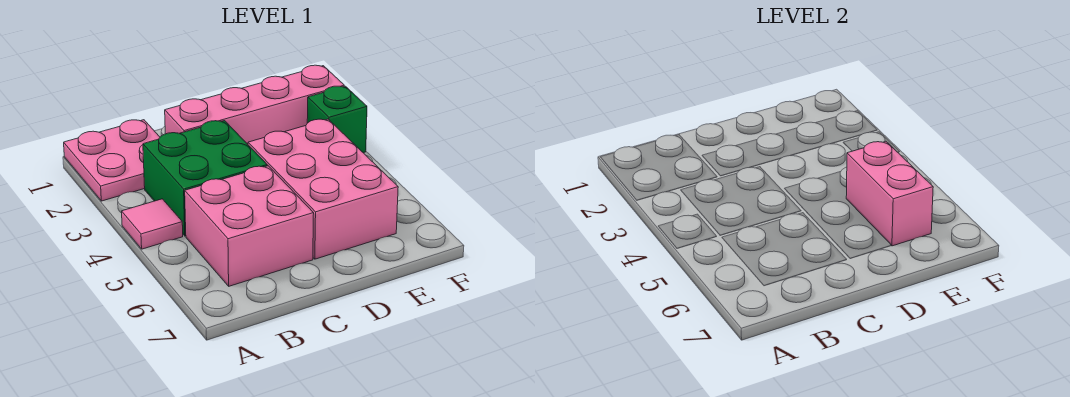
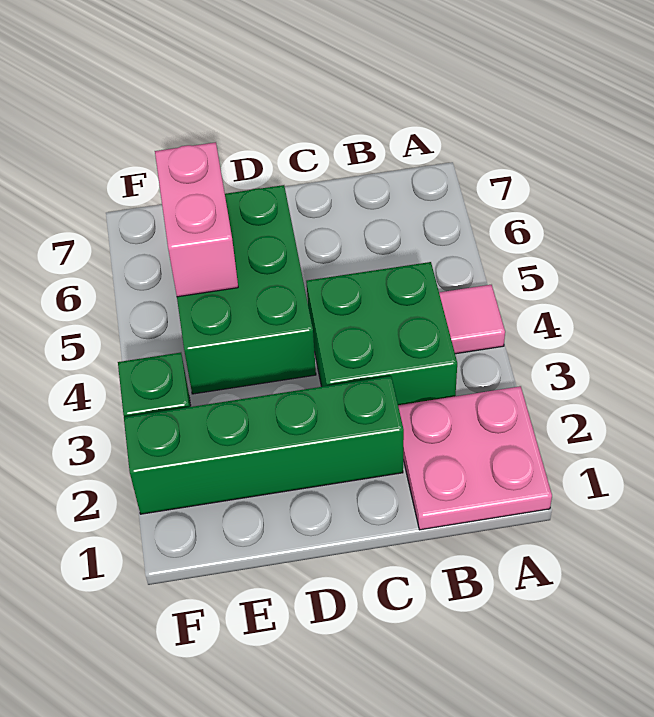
pink 2x2 brick [185,166,314,286] -> none
pink 1x4 brick [165,65,344,144] -> green 1x4 brick [124,376,404,514]
pink 2x3 brick [248,119,398,259] -> green 2x3 brick [177,185,316,394]

